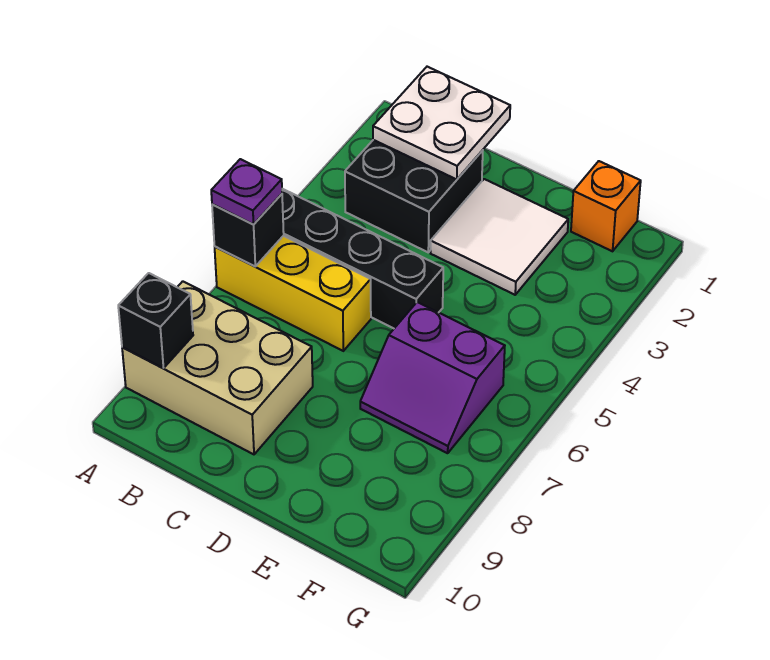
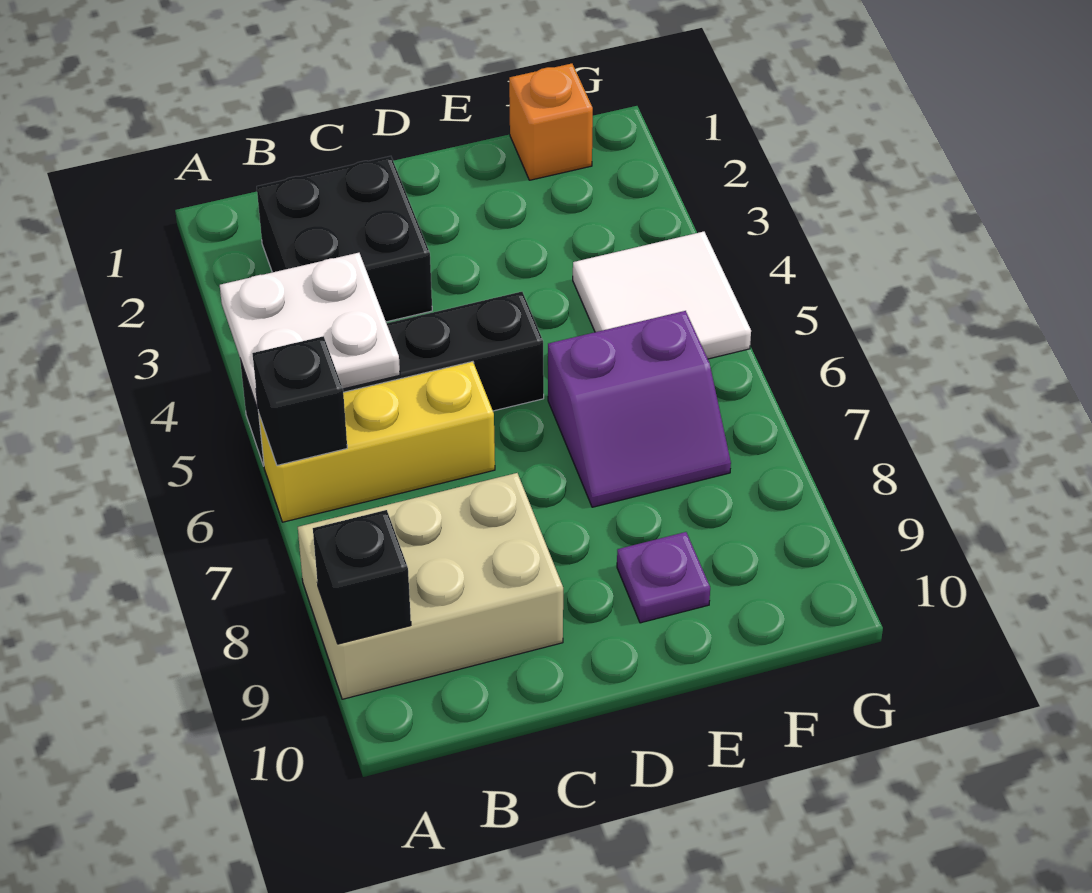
purple 1x1 plate [211,159,282,224] -> purple 1x1 plate moved to [617,532,710,623]
white 2x2 plate [373,67,510,179] -> white 2x2 plate moved to [220,253,400,409]
white 2x2 tile [430,179,568,295] -> white 2x2 tile moved to [573,232,751,359]

